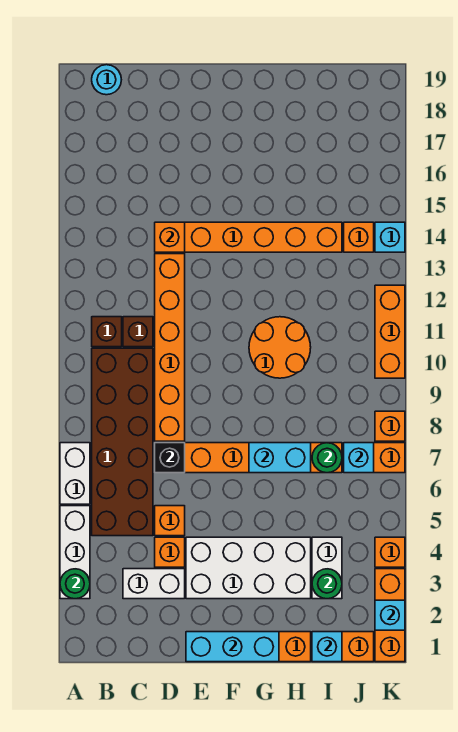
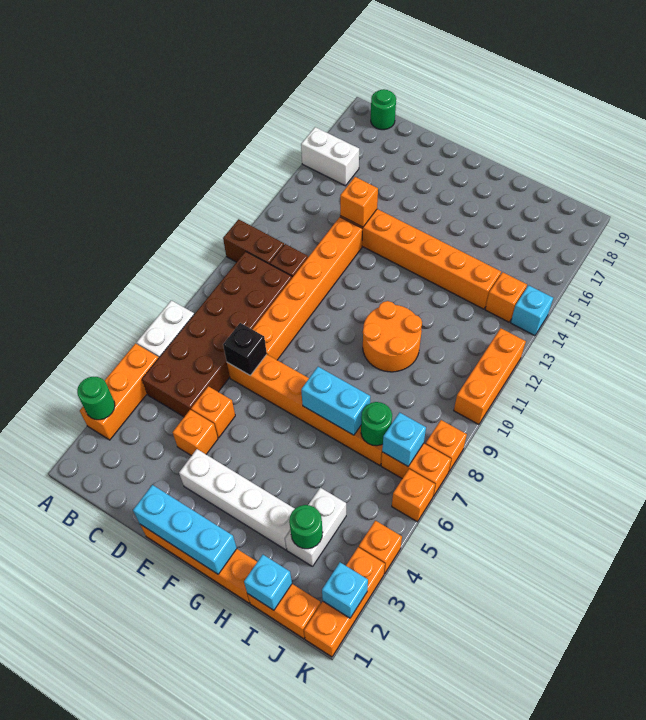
white 1x3 brick [60,506,90,599] -> orange 1x3 brick [80,344,158,440]
brown 1x1 brick [92,317,122,347] -> brown 1x2 brick [223,219,284,264]
cyan 1x1 round brick [92,65,121,95] -> green 1x1 round brick [371,89,396,130]
white 1x2 brick [123,569,185,599] -> white 1x2 brick moved to [301,127,359,186]
white 2x4 brick [186,537,311,599] -> white 1x4 brick [179,449,295,550]
none -> orange 1x1 brick [392,469,435,522]

